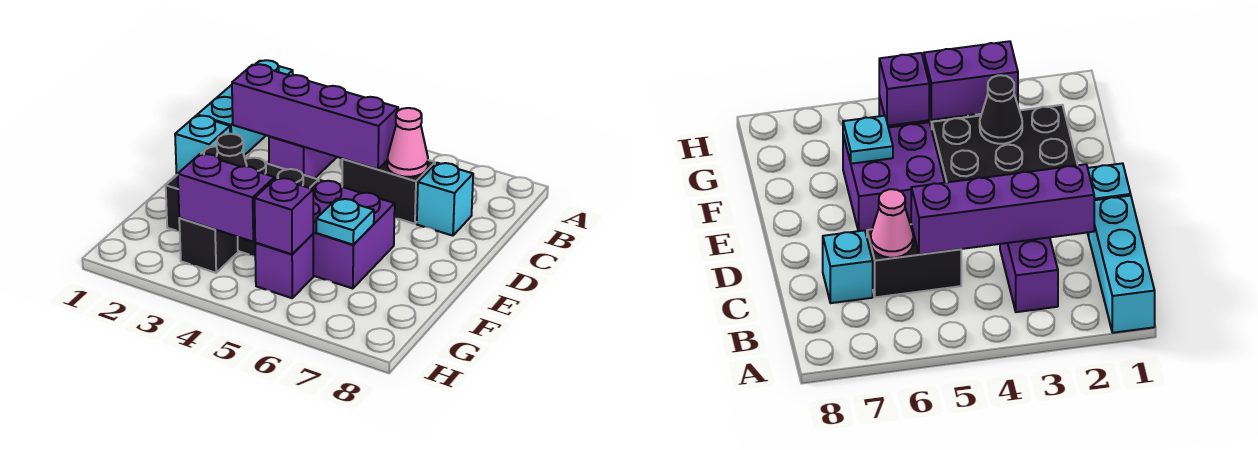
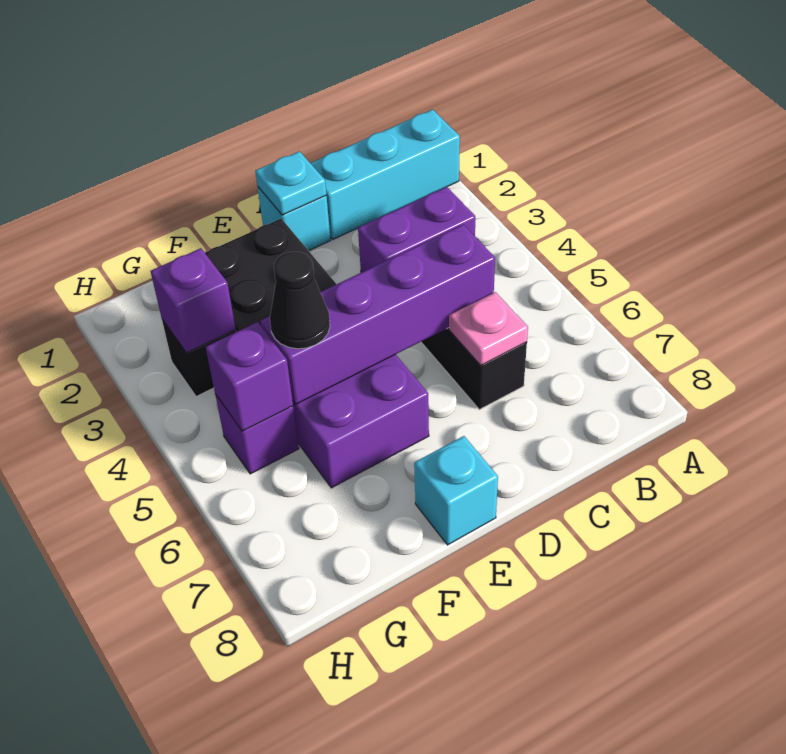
purple 1x4 brick [232,64,398,169] -> purple 1x4 brick turned to [261,225,495,404]
pink 1x1 cone [387,108,428,177] -> pink 1x1 plate [449,292,528,366]
cyan 1x1 brick [417,163,473,236] -> cyan 1x1 brick moved to [414,436,498,545]
black 1x1 cone [216,134,247,167] -> black 1x1 cone moved to [270,252,330,349]
cyan 1x1 plate [316,198,374,245] -> cyan 1x1 plate moved to [255,151,326,215]
purple 1x2 brick [178,154,274,242] -> purple 1x1 brick [151,248,236,353]

